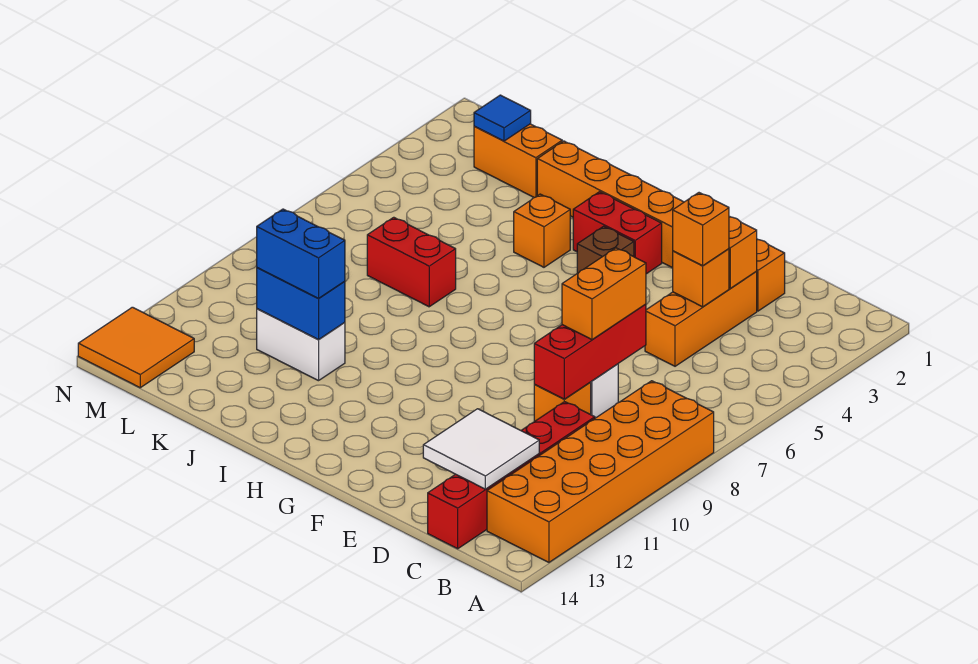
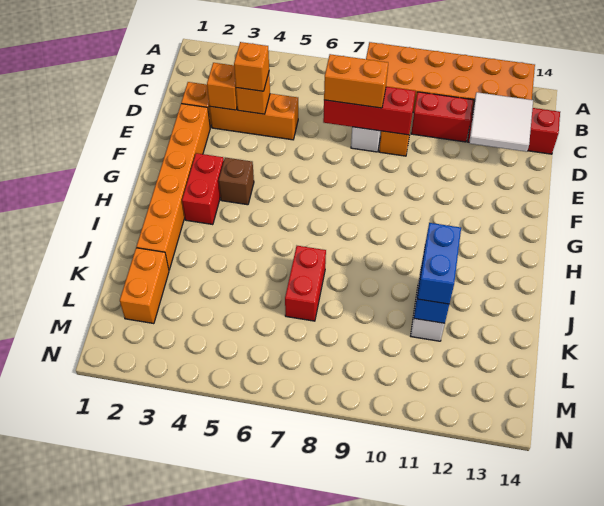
orange 1x1 brick [514,194,570,267] -> none
blue 1x1 tile [474,95,531,141] -> none
orange 2x2 tile [78,307,194,388] -> none

